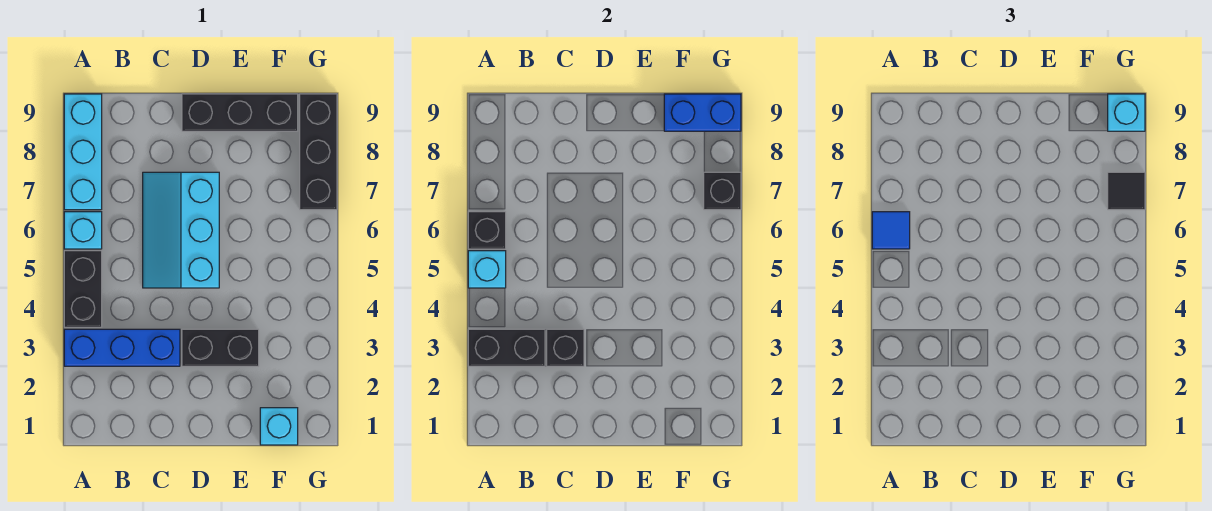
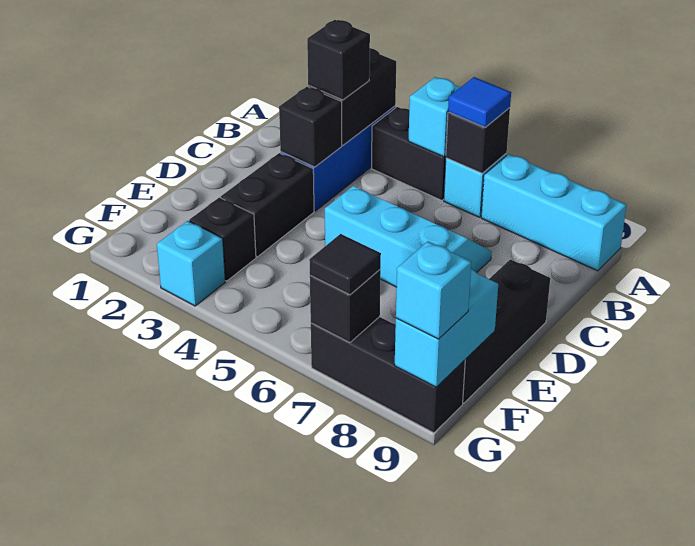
none -> black 1x1 brick [307,20,370,100]
cyan 1x1 brick [260,408,298,445] -> cyan 1x1 brick moved to [157,221,225,306]
none -> black 1x1 brick [189,197,256,281]
blue 1x2 brick [664,94,741,131] -> cyan 1x2 brick [395,270,498,387]

